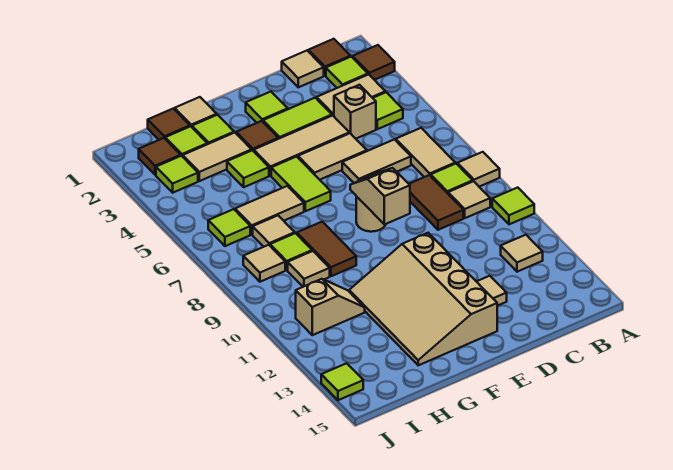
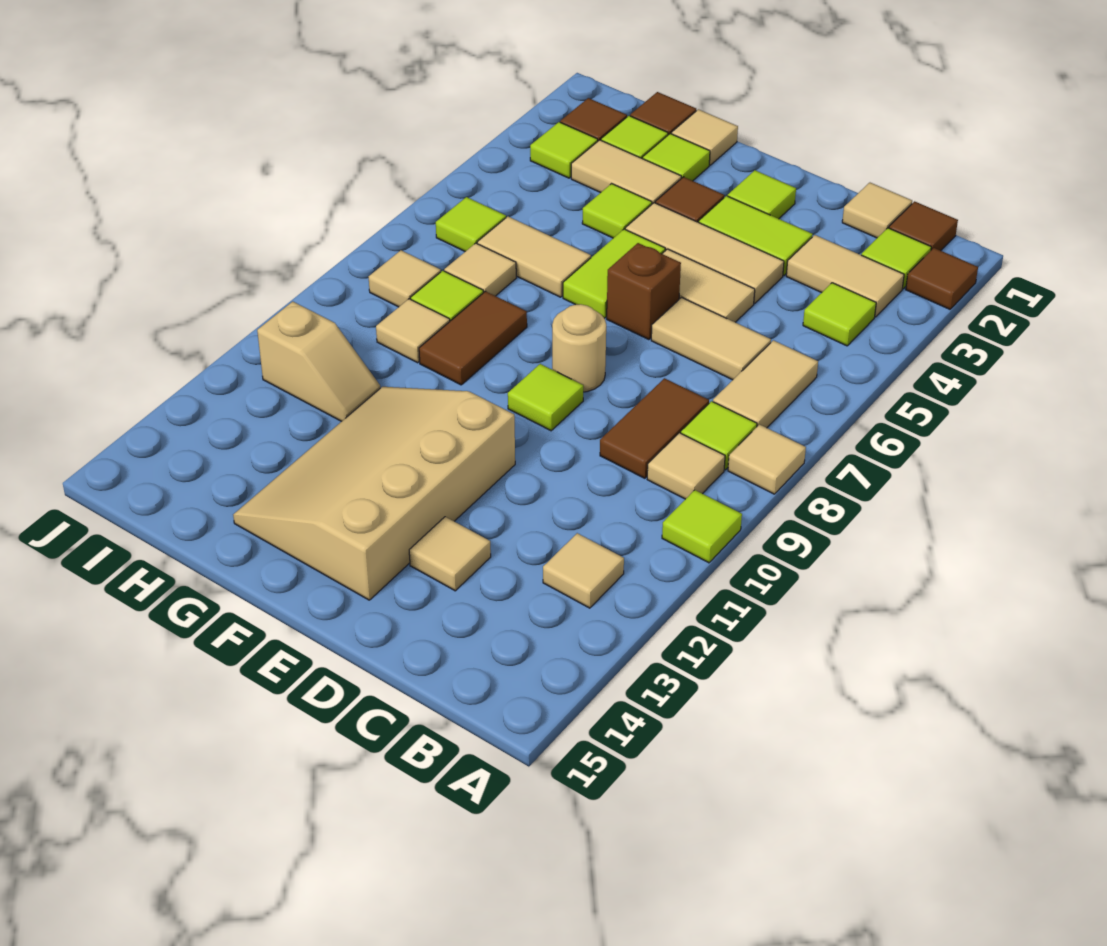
tan 1x1 brick [334,85,376,139] -> none
none -> brown 1x1 brick [607,243,681,340]
tan 1x2 slope [350,168,410,225] -> none
lime 1x1 tile [321,363,363,400] -> lime 1x1 tile moved to [508,364,583,431]

